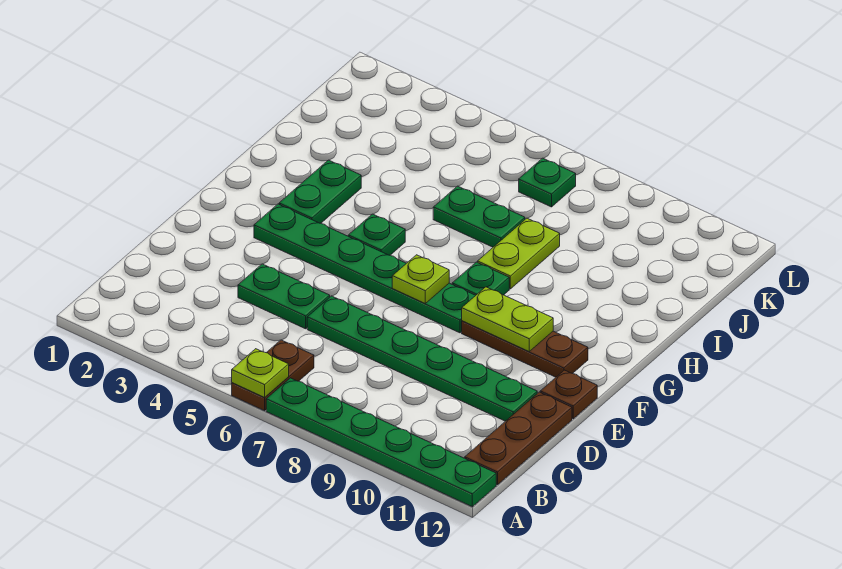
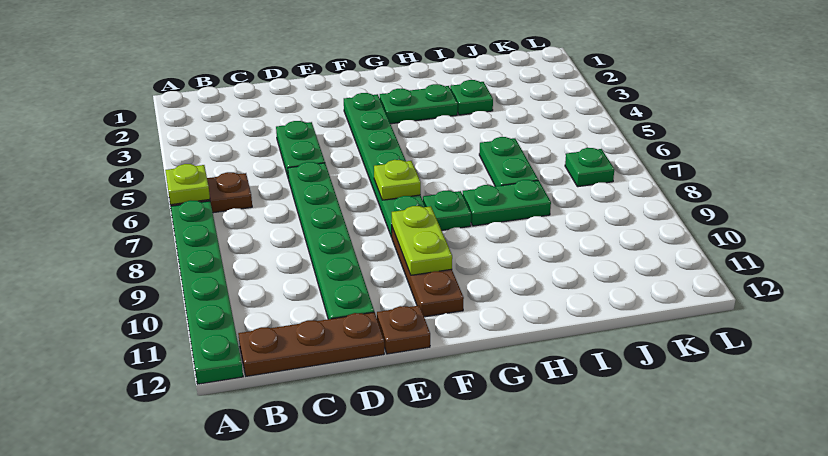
green 1x1 plate [348,214,405,255] -> green 1x1 plate moved to [450,80,493,115]
lime 1x2 plate [478,218,560,289] -> green 1x2 plate [463,180,551,226]

